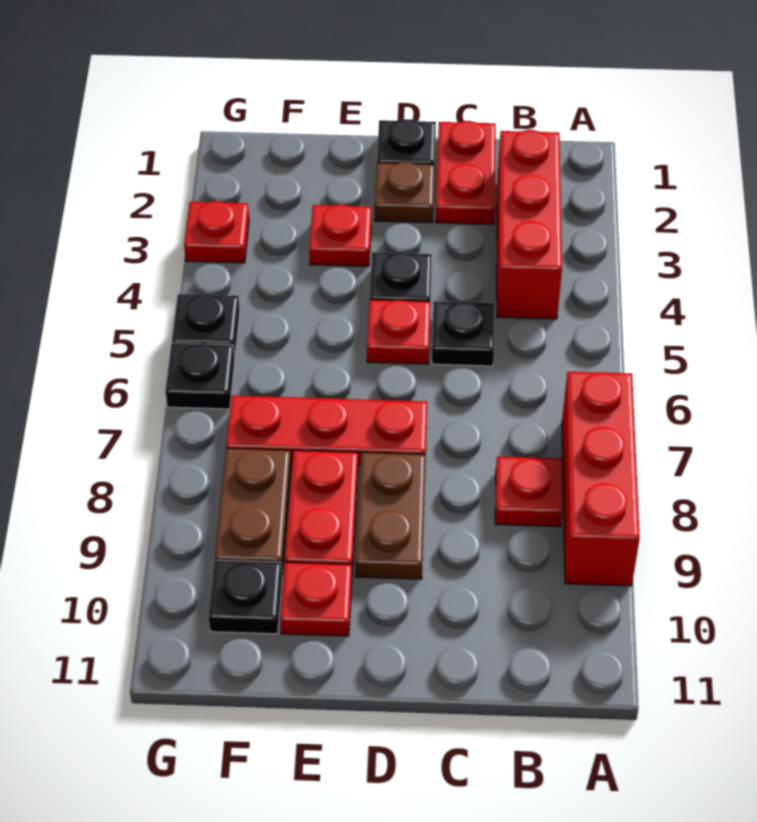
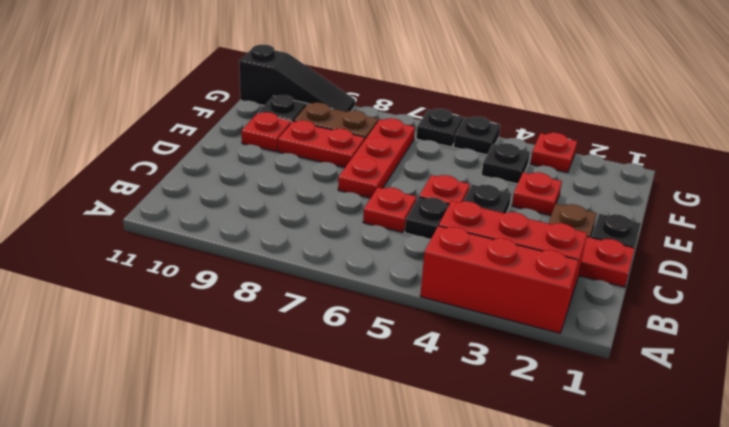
red 1x3 brick [562,372,640,586] -> red 1x3 brick moved to [420,226,579,333]
red 1x1 plate [495,457,562,527] -> red 1x1 plate moved to [363,187,417,232]
brown 1x2 plate [355,452,426,579] -> none
none -> black 1x1 plate [482,143,530,184]
none -> black 1x3 slope [239,45,355,112]

